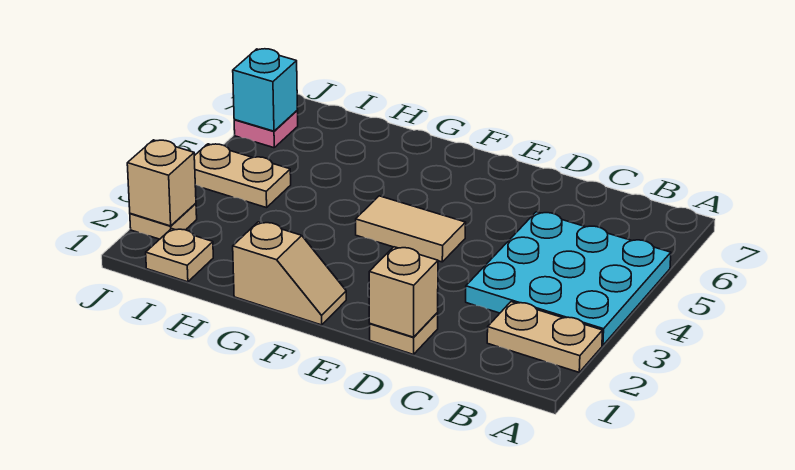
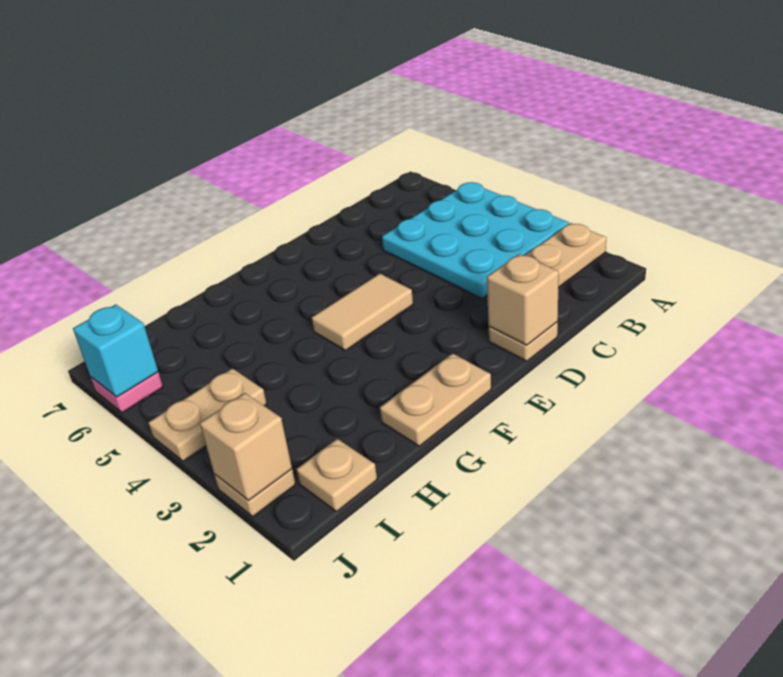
tan 1x2 slope [233,222,346,325] -> tan 1x2 plate [380,353,491,446]

